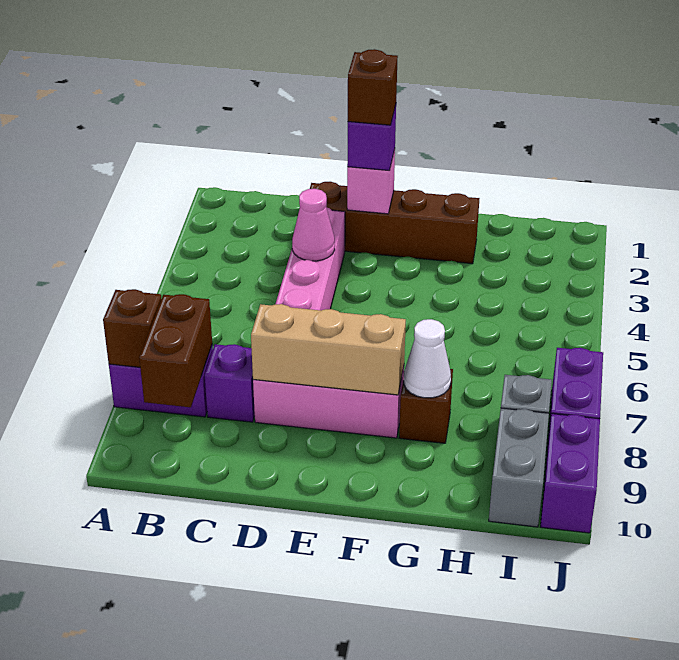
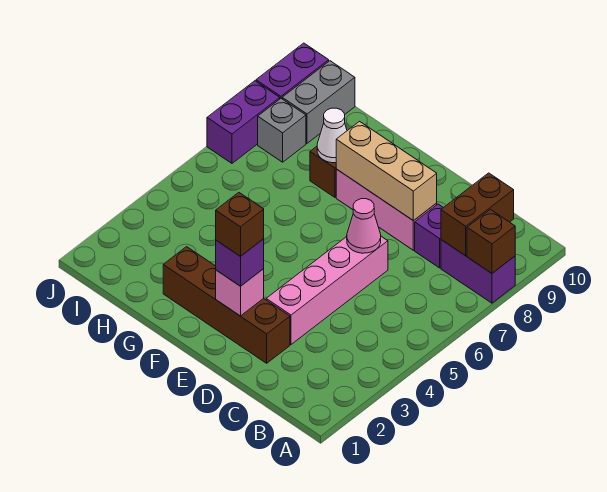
pink 1x1 cone [292,189,335,261] -> pink 1x1 cone moved to [347,199,381,253]

